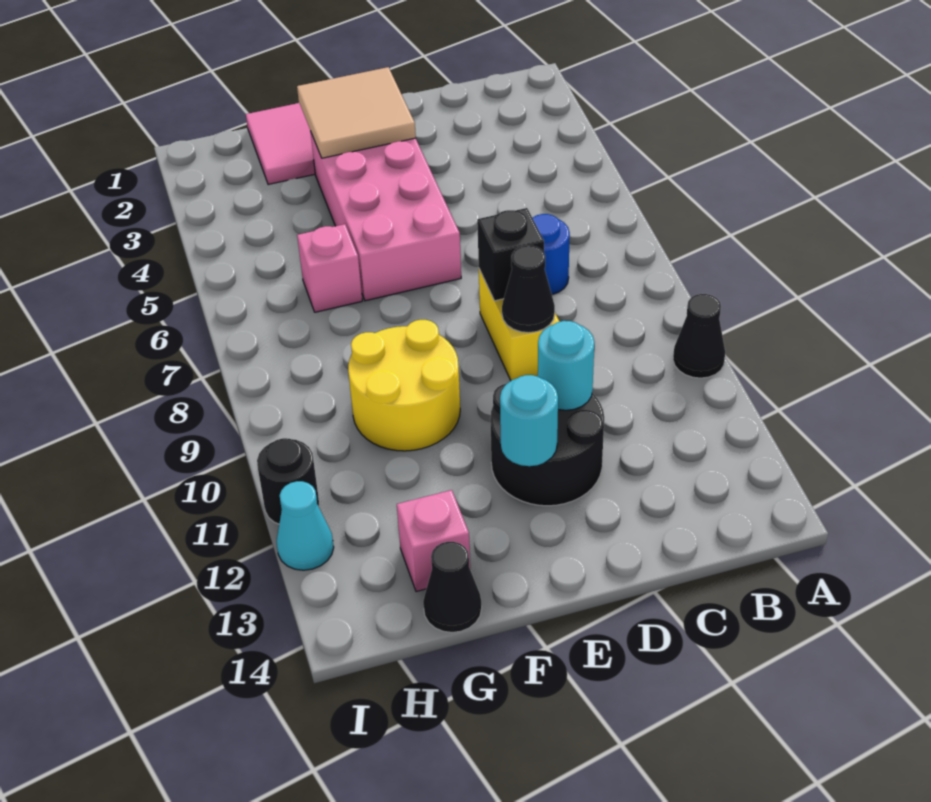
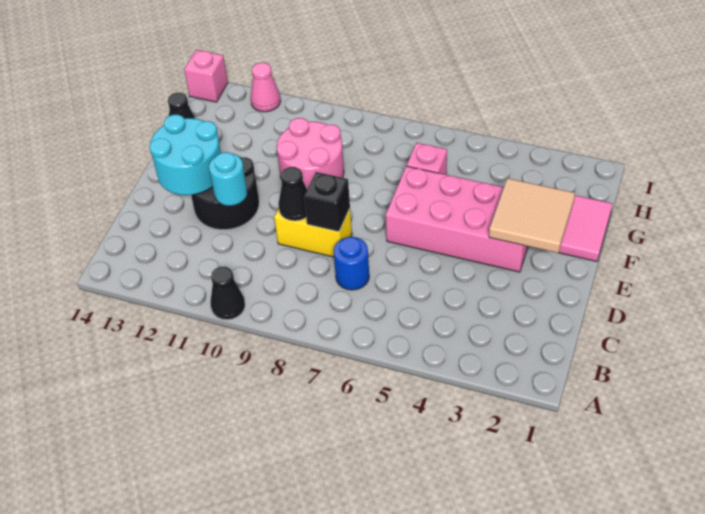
cyan 1x1 round brick [500,375,558,466] -> cyan 2x2 round brick [150,115,221,195]
yellow 2x2 round brick [348,320,460,451] -> pink 2x2 round brick [277,118,344,189]
pink 1x1 brick [397,490,470,592] -> pink 1x1 brick moved to [184,50,228,102]
black 1x1 round brick [257,438,319,524] -> none
cyan 1x1 cone [277,481,334,570] -> pink 1x1 cone [251,63,281,112]

